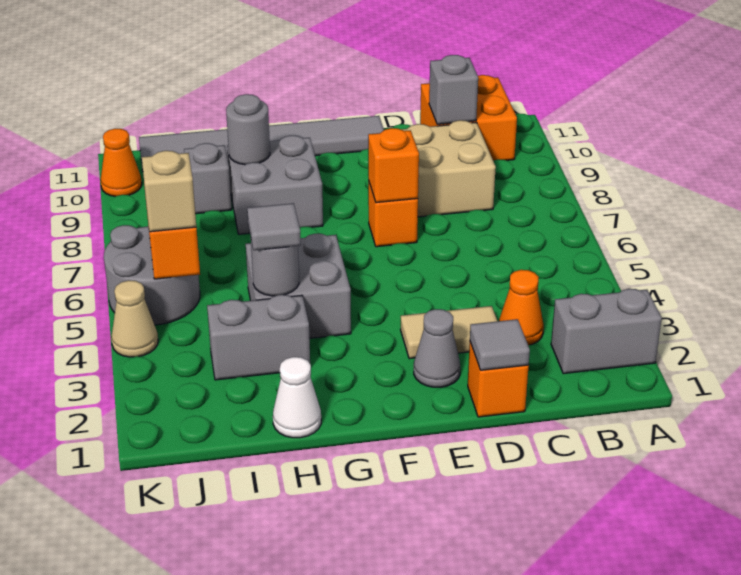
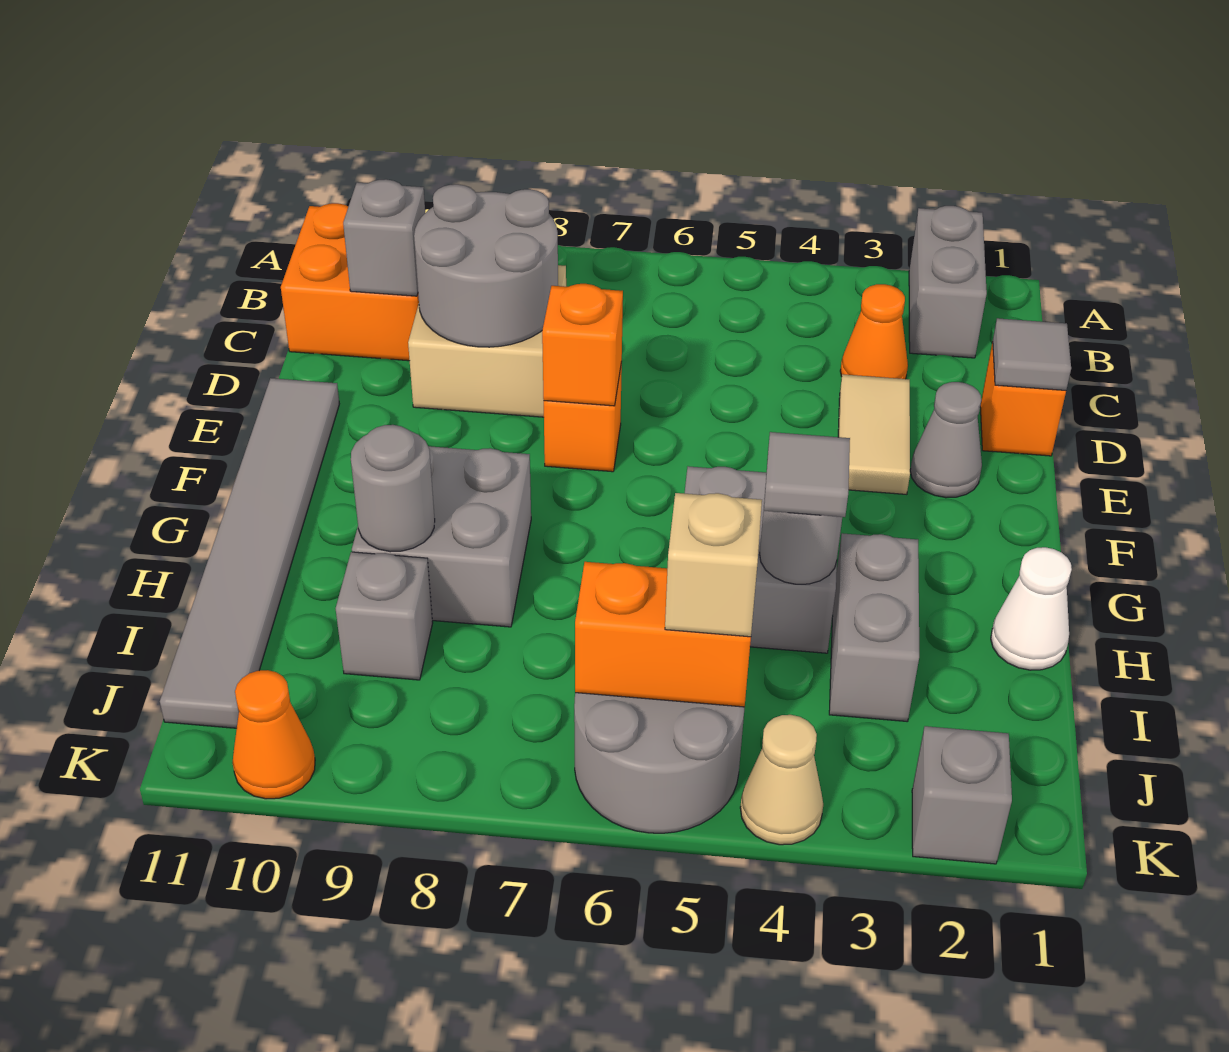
none -> grey 2x2 round brick [414,184,558,347]
none -> grey 1x1 brick [912,726,1012,864]

